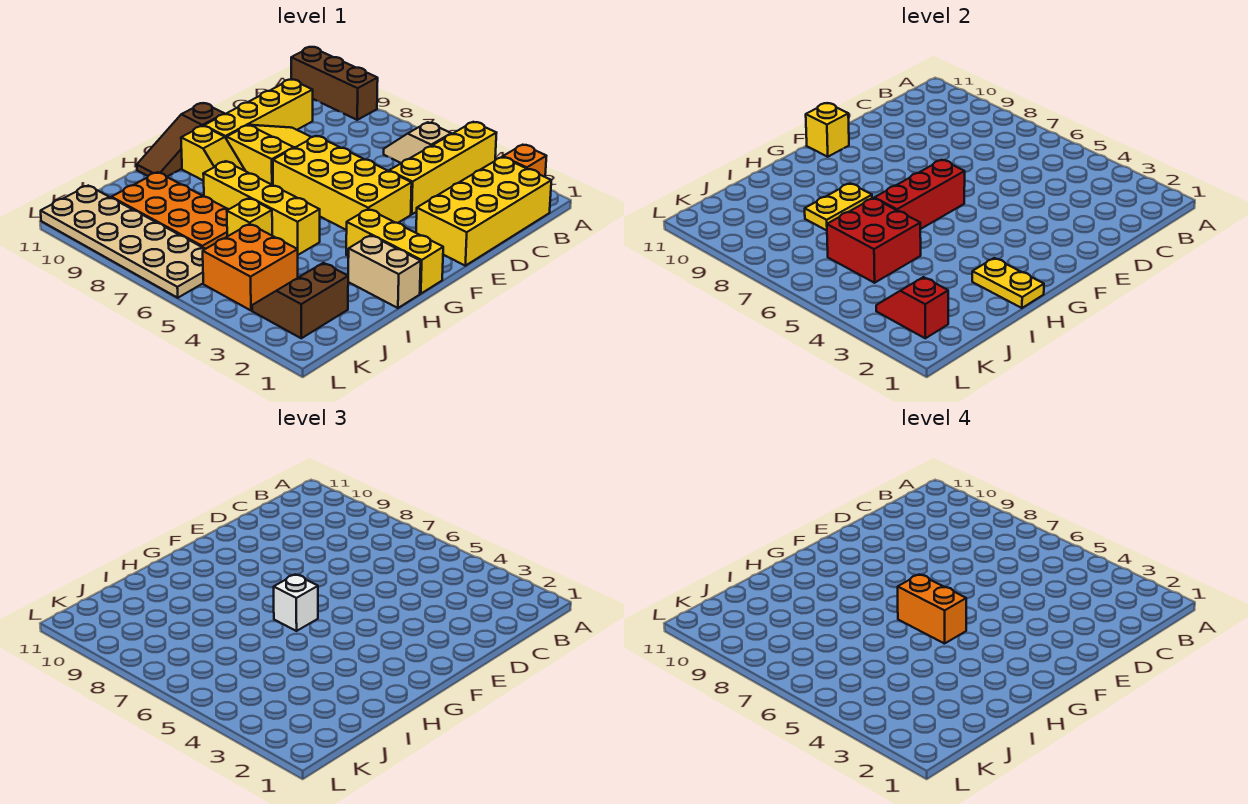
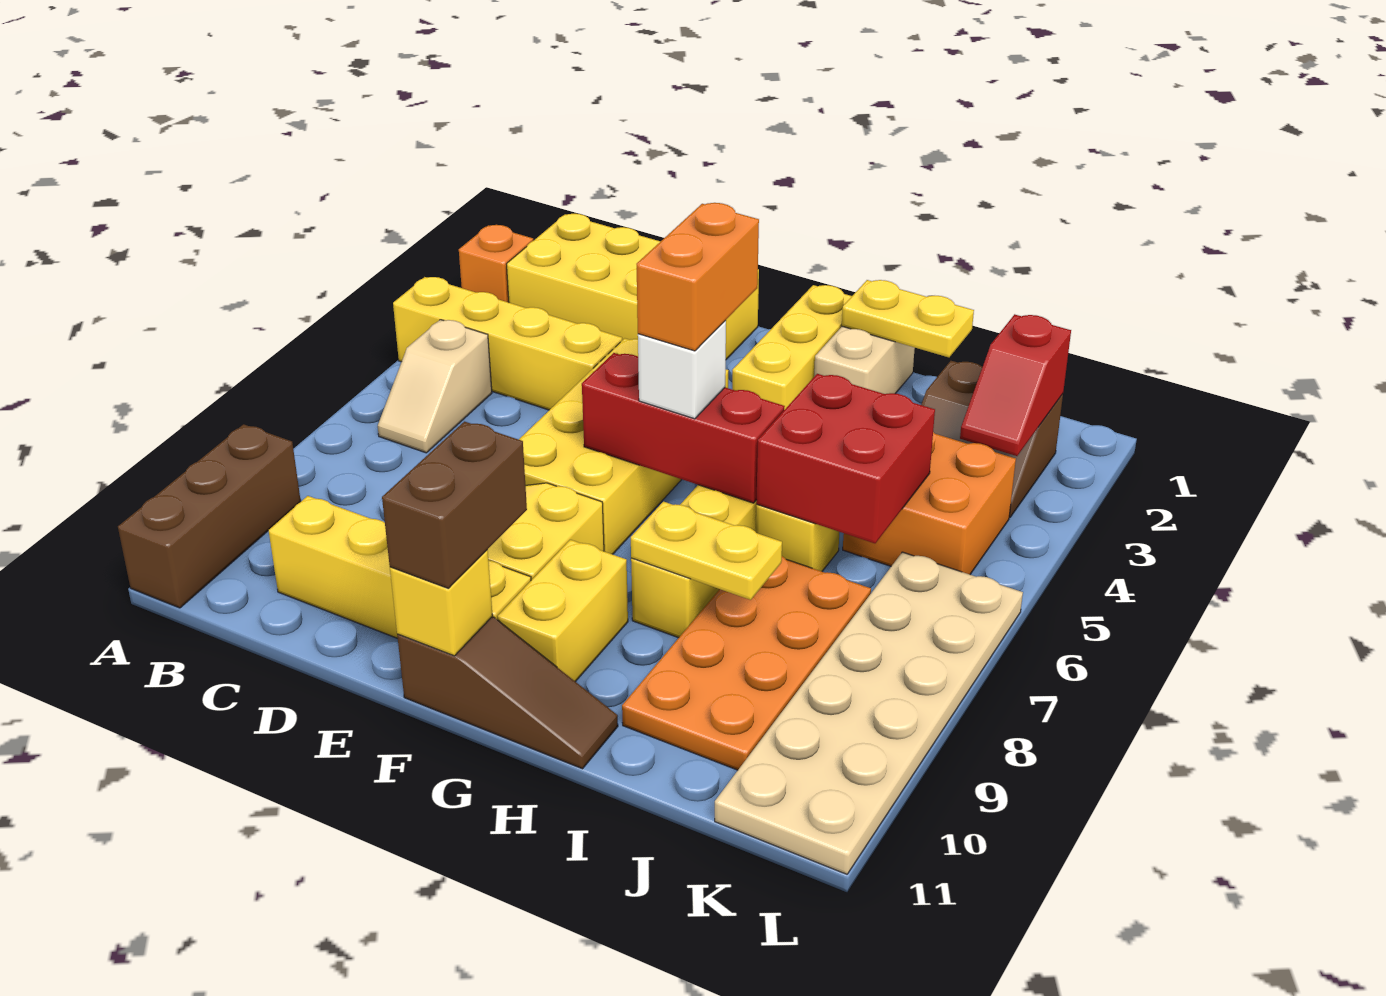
none -> brown 1x2 brick [382,422,527,588]
yellow 1x2 slope [181,126,245,181] -> yellow 1x2 brick [497,540,628,682]
yellow 1x2 plate [972,258,1044,308] -> yellow 1x2 plate turned to [842,280,974,357]

